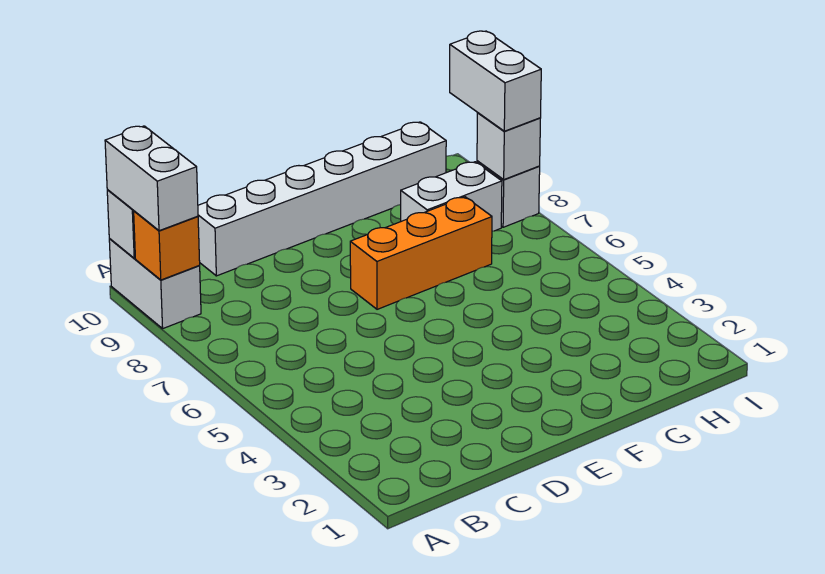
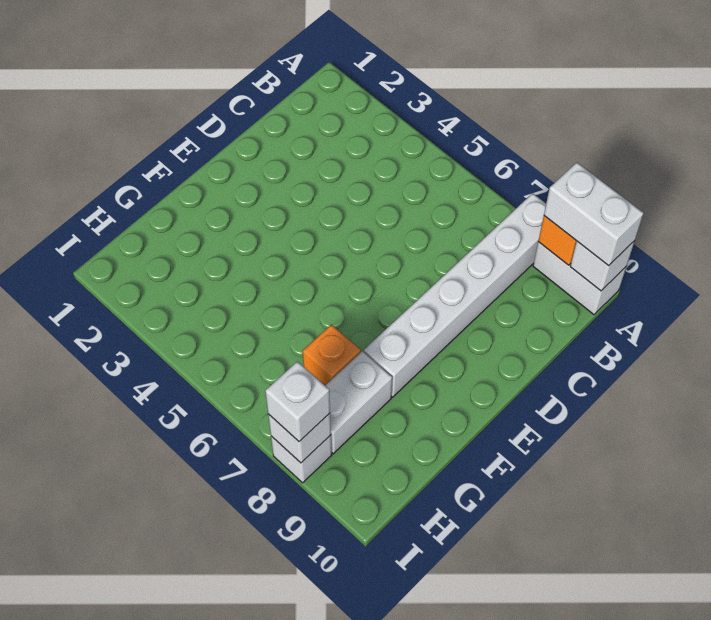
white 1x6 brick [198,122,446,276] -> white 1x6 brick moved to [364,193,546,397]
orange 1x3 brick [350,197,492,309] -> orange 1x1 brick [303,325,361,385]
white 1x2 brick [450,31,541,131] -> white 1x1 brick [265,361,330,441]

